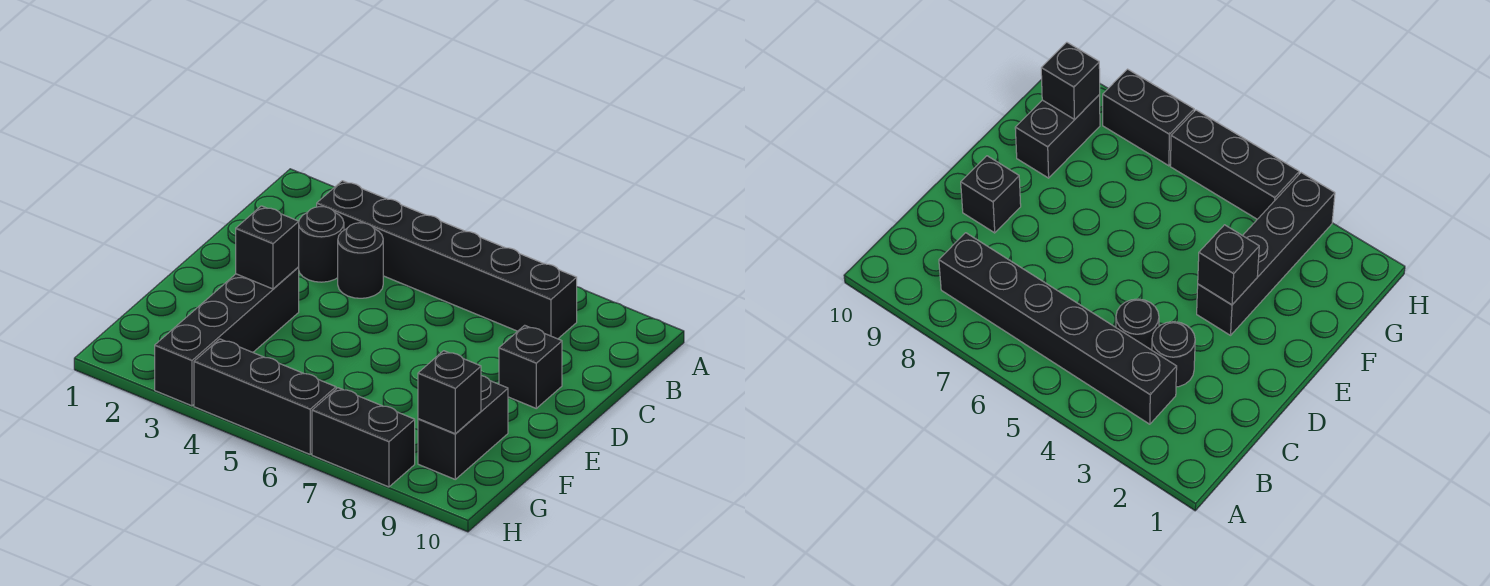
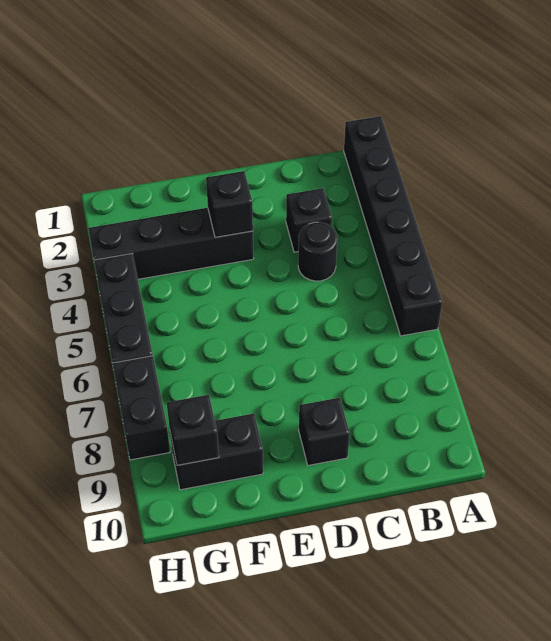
black 1x6 brick [317,181,577,339] -> black 1x6 brick moved to [344,116,442,336]
black 1x1 round brick [299,207,344,282] -> black 1x1 brick [286,188,332,252]

